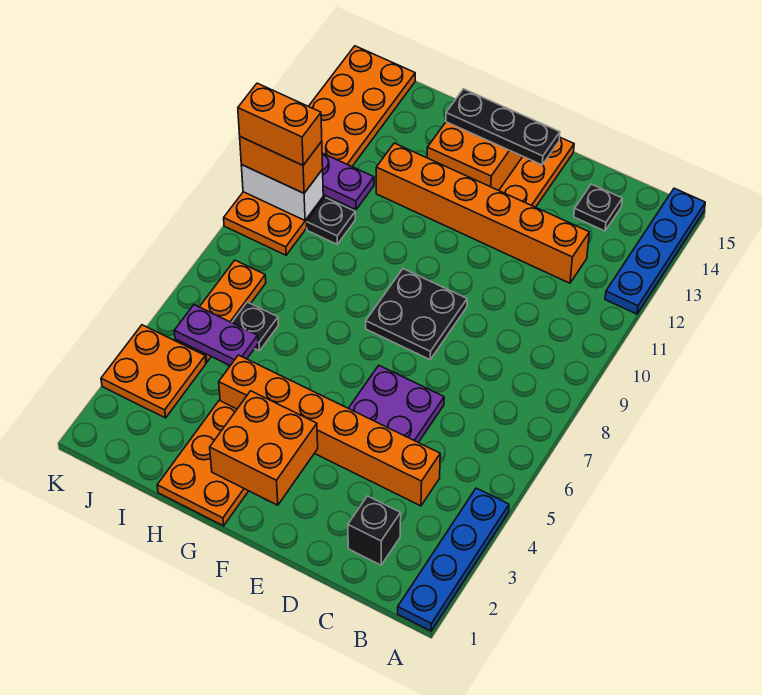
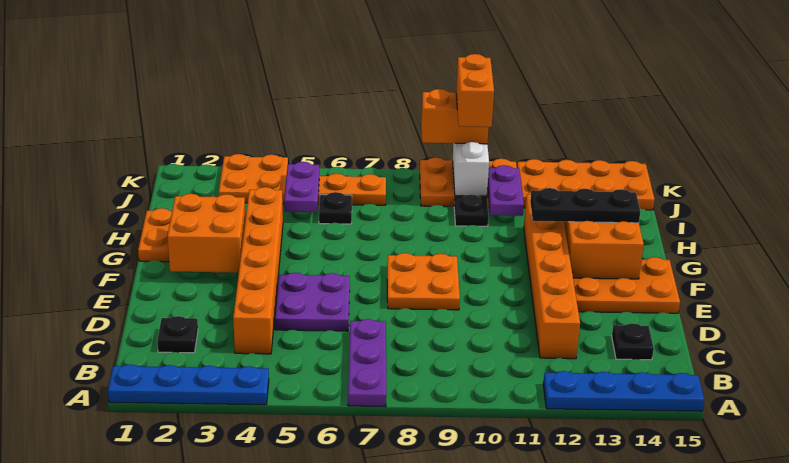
none -> purple 1x3 plate [348,319,386,407]
black 1x1 brick [348,496,401,565] -> black 1x1 plate [157,316,198,353]
black 2x2 plate [366,269,467,360] -> orange 2x2 plate [387,253,460,310]
black 1x3 plate [446,89,560,165] -> black 1x3 plate turned to [530,188,641,223]
orange 1x2 brick [240,137,323,193] -> orange 1x2 brick turned to [421,89,489,144]

